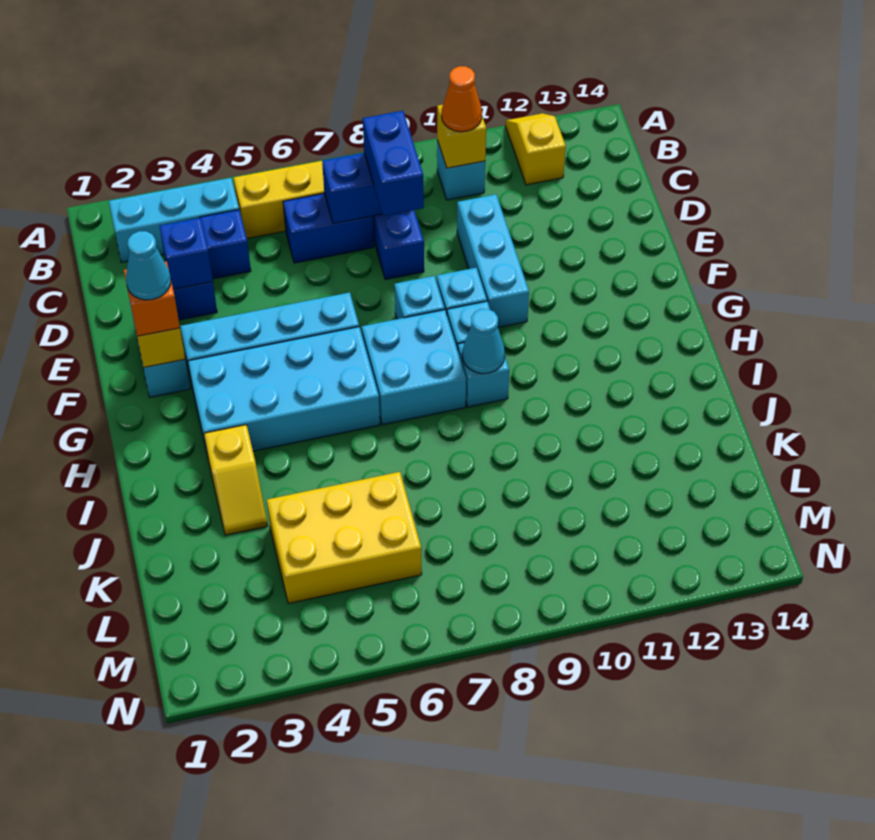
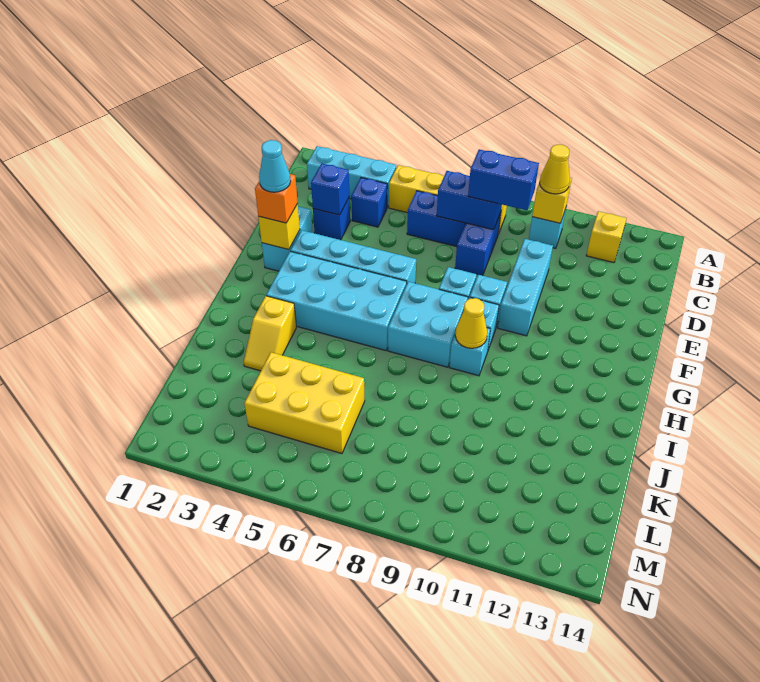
orange 1x1 cone [442,66,482,132] -> yellow 1x1 cone [540,145,570,194]
blue 1x2 brick [363,111,424,216] -> blue 1x2 brick turned to [468,149,539,210]
cyan 1x1 cone [462,309,505,374] -> yellow 1x1 cone [455,298,487,348]

